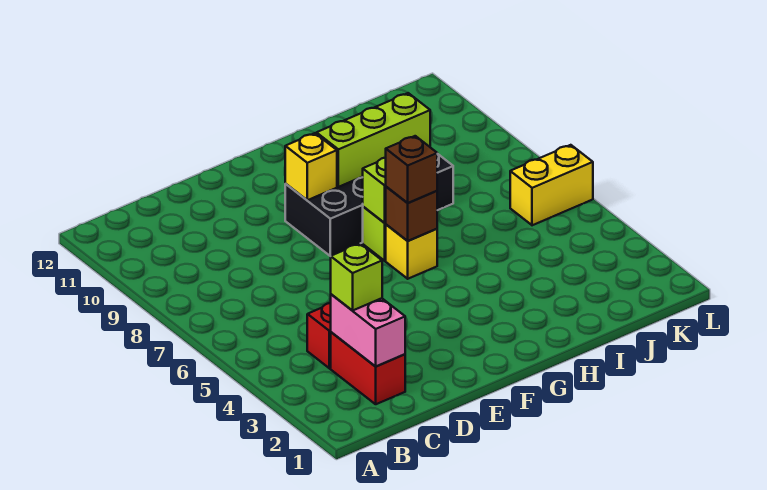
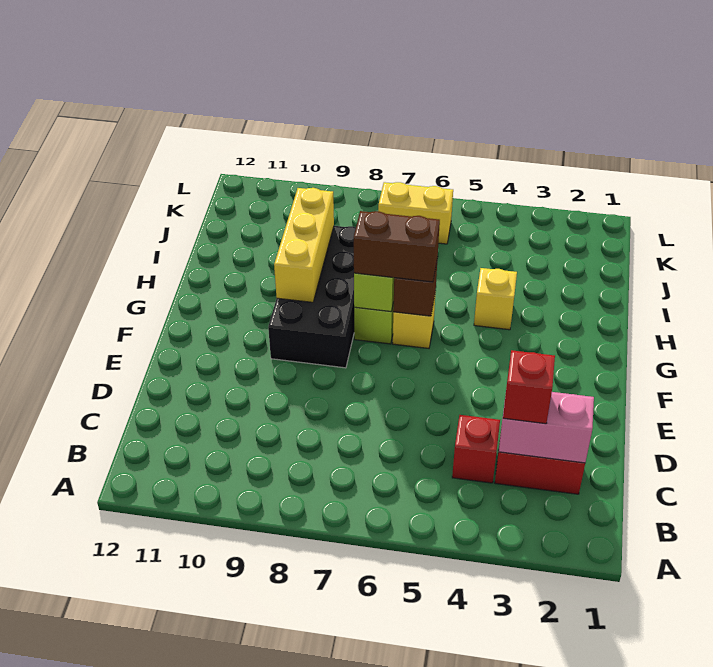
lime 1x1 brick [331,243,382,311] -> red 1x1 brick [503,350,555,424]
yellow 1x1 brick [285,133,337,200] -> yellow 1x1 brick moved to [474,268,517,330]
brown 1x1 brick [386,136,437,203] -> brown 1x2 brick [354,211,440,282]
lime 1x3 brick [316,93,430,187] -> yellow 1x3 brick [274,188,334,302]
yellow 1x2 brick [510,145,593,225] -> yellow 1x2 brick turned to [378,182,453,244]

